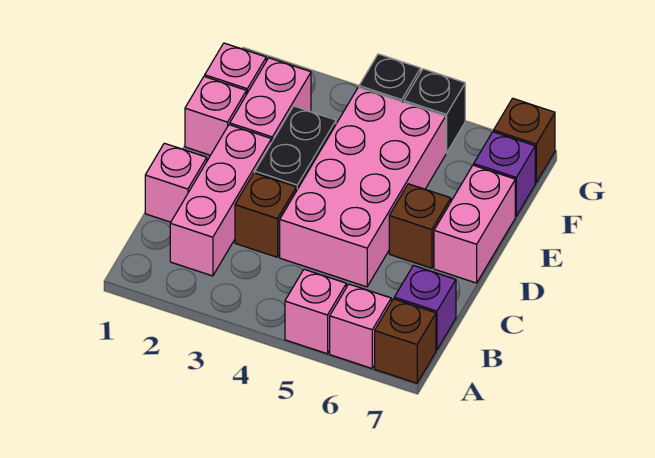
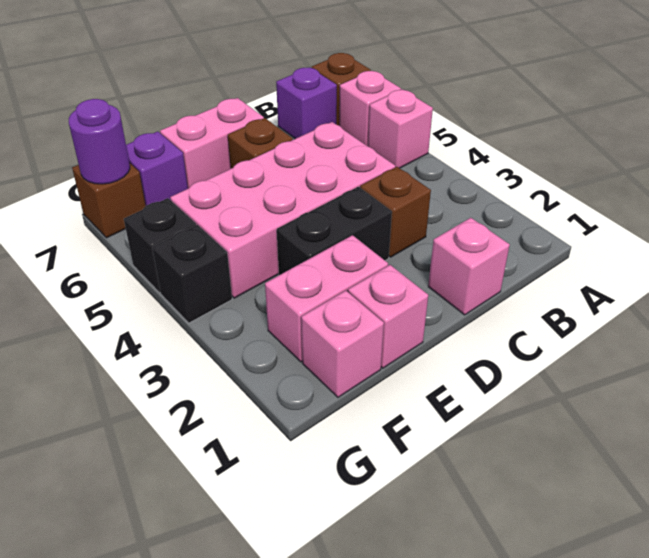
pink 1x3 brick [170,125,271,276] -> none
none -> purple 1x1 round brick [69,99,130,184]

